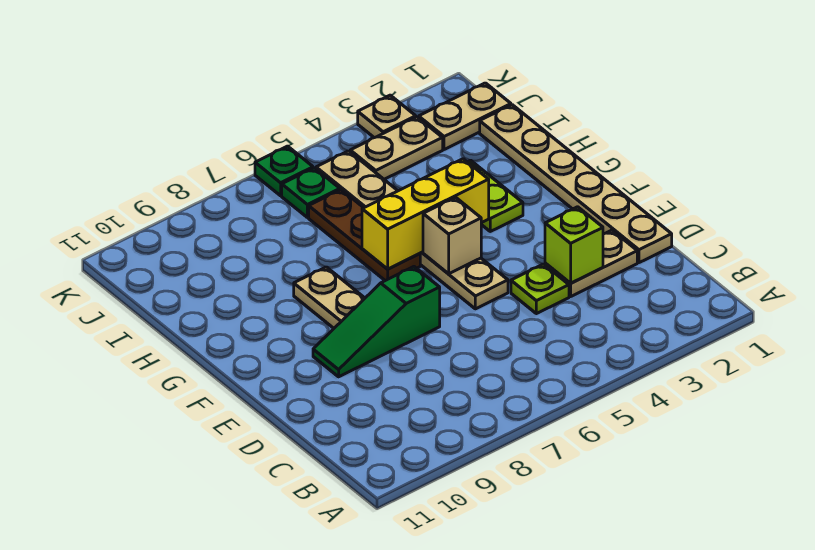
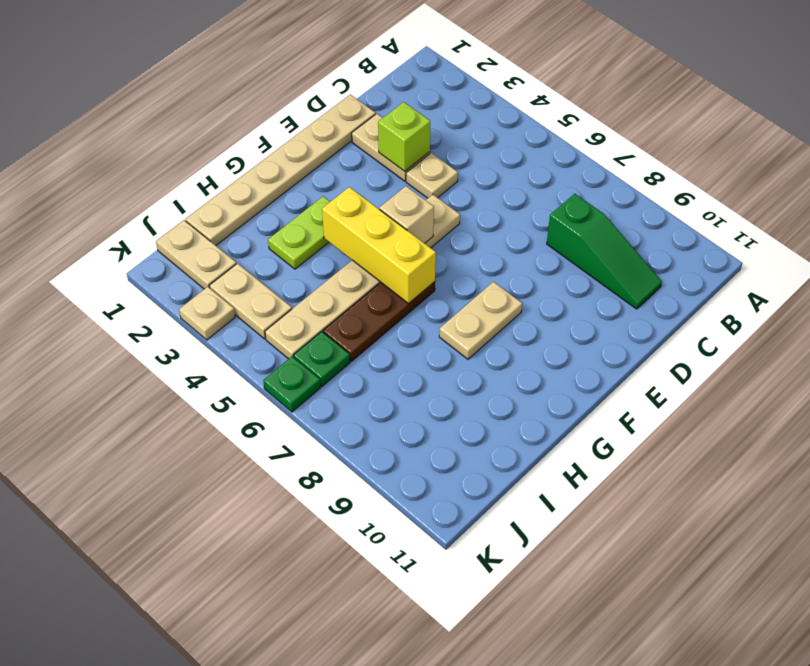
lime 1x1 plate [511,264,569,314] -> tan 1x1 plate [406,153,458,198]
green 1x3 slope [313,267,440,377] -> green 1x3 slope moved to [547,194,662,309]

